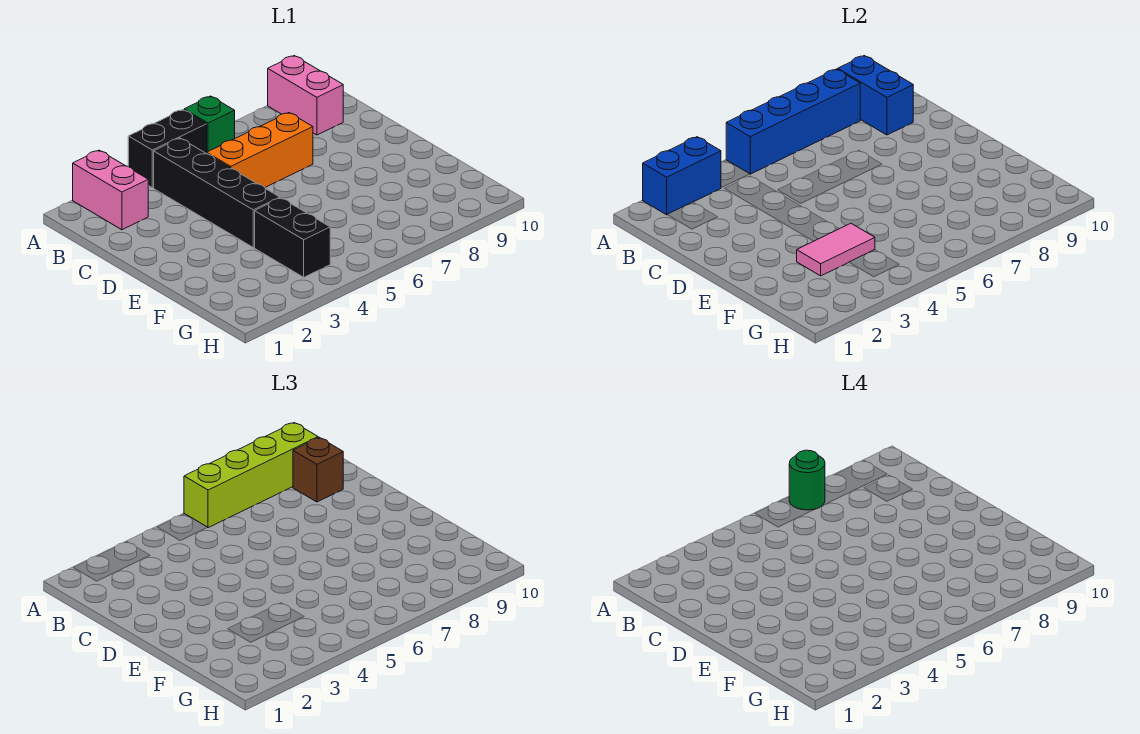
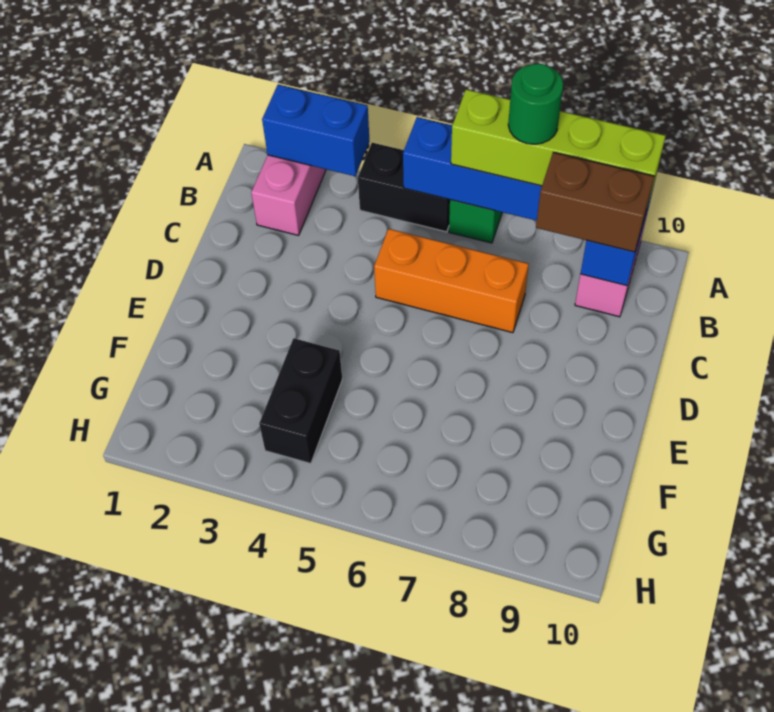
black 1x4 brick [154,138,280,247] -> none
brown 1x1 brick [293,437,343,502] -> brown 1x2 brick [536,152,654,252]
pink 1x2 tile [797,223,875,276] -> none

